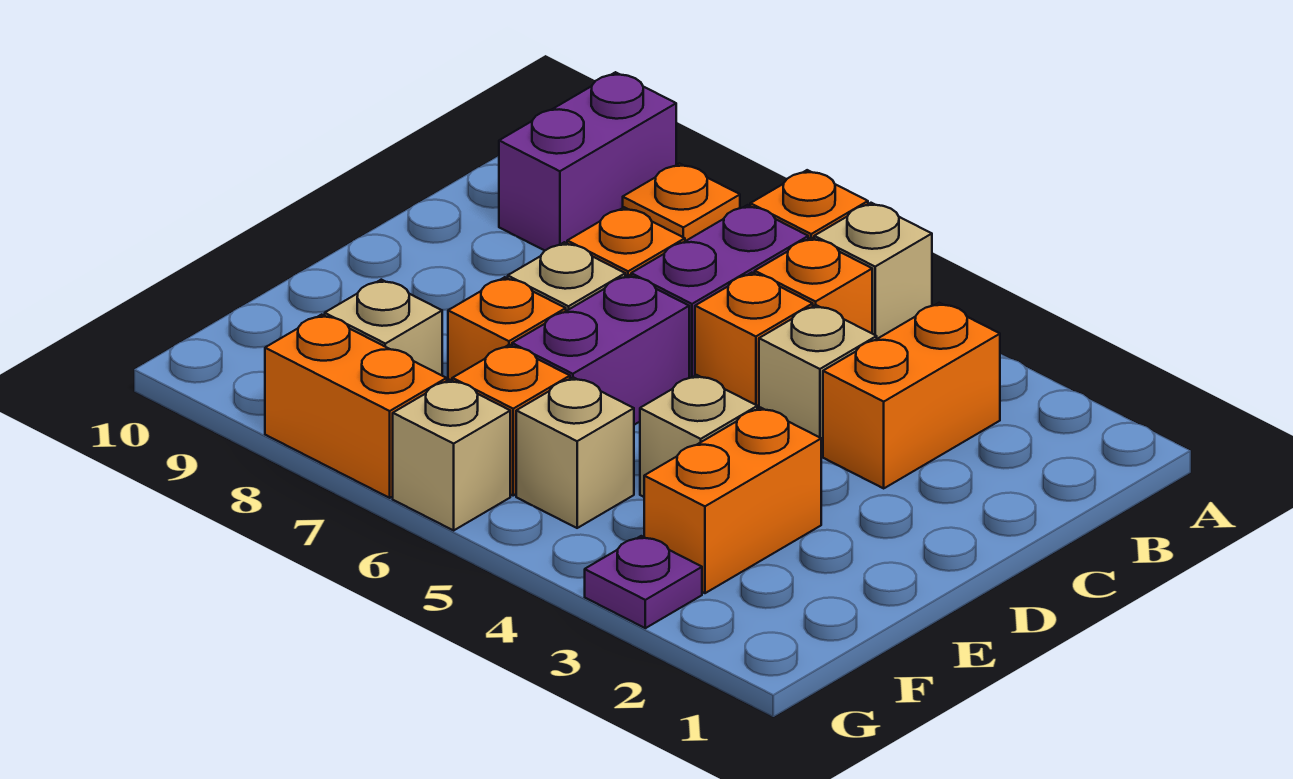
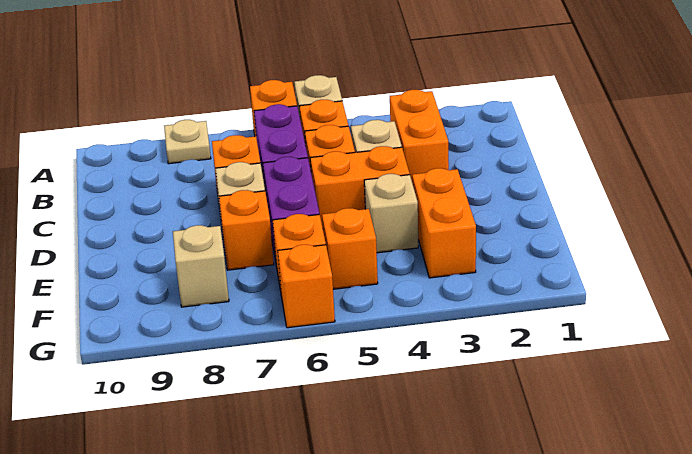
orange 1x1 plate [623,163,740,241] -> tan 1x1 plate [164,120,211,164]
purple 1x2 brick [499,72,676,250] -> none
tan 1x1 brick [516,377,634,528] -> orange 1x1 brick [322,208,378,289]
purple 1x1 plate [585,536,702,628] -> none
tan 1x1 brick [393,380,510,530] -> orange 1x1 brick [278,244,335,328]
orange 1x2 brick [265,315,447,498] -> orange 1x2 brick moved to [310,146,410,228]

